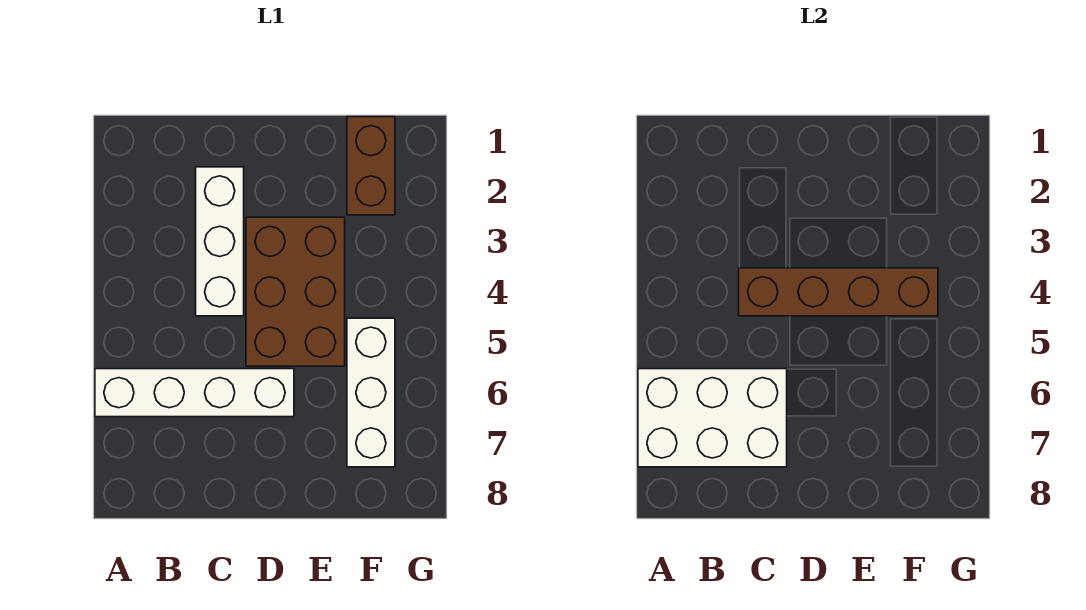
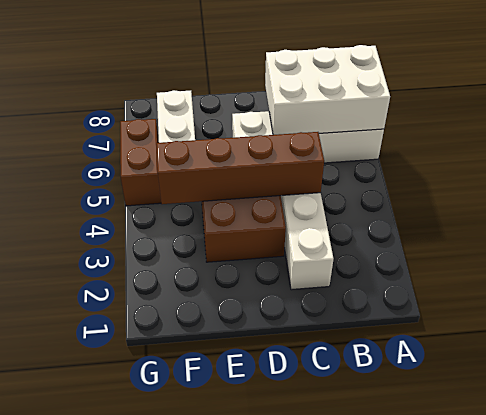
brown 1x2 brick [347,117,395,215] -> brown 1x2 brick moved to [120,119,161,206]

